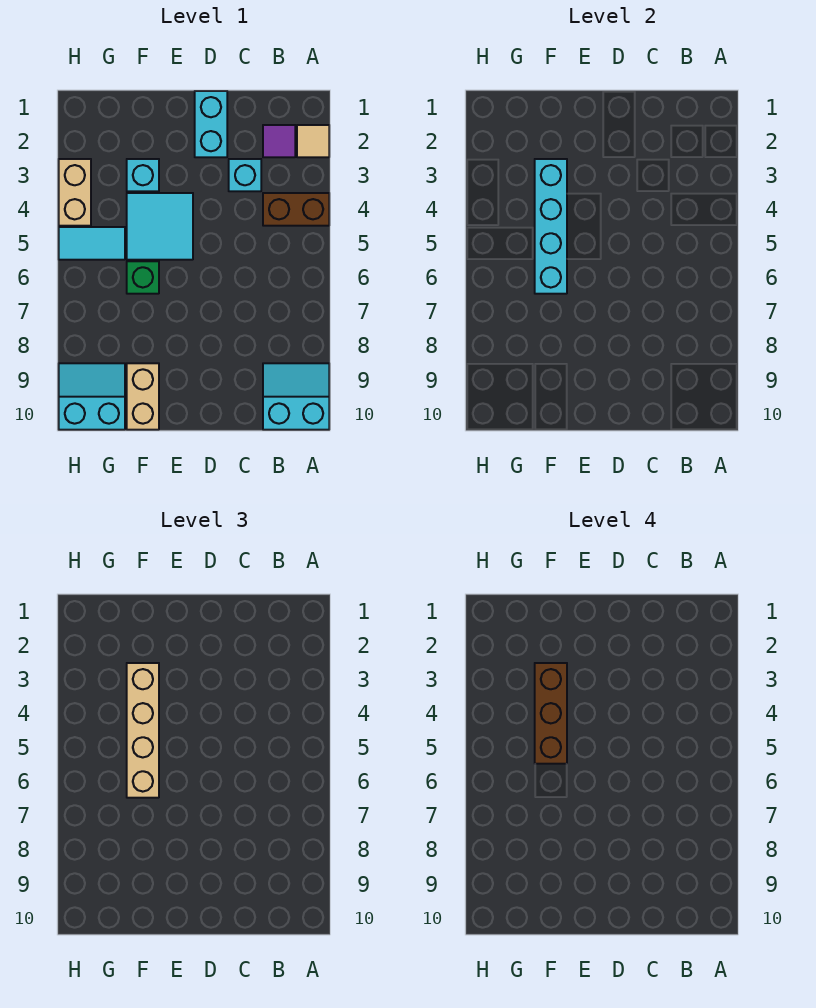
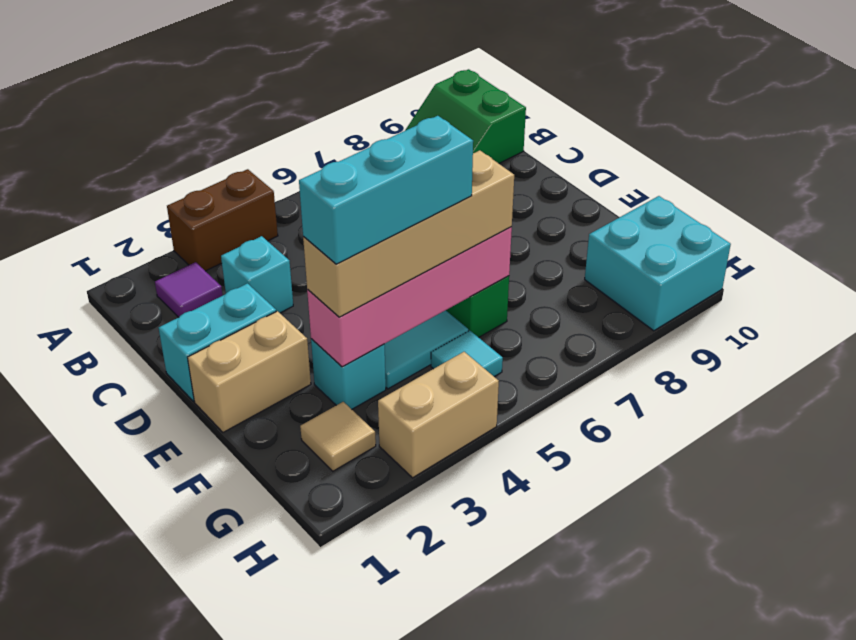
tan 1x1 tile [297,125,329,157] -> tan 1x1 tile moved to [300,402,376,471]
brown 1x2 brick [263,193,329,226] -> brown 1x2 brick turned to [167,169,278,271]
cyan 2x2 slope [263,363,329,430] -> green 2x2 slope [405,69,526,163]
cyan 1x4 brick [535,159,567,294] -> pink 1x4 brick [307,227,512,367]
brown 1x3 brick [535,663,567,764] -> cyan 1x3 brick [299,116,473,264]
tan 1x2 brick [127,363,159,430] -> tan 1x2 brick moved to [188,311,311,432]
cyan 1x2 tile [59,227,125,260] -> cyan 1x1 tile [431,331,503,377]
cyan 2x2 slope [59,363,125,430] -> cyan 2x2 brick [585,196,731,331]

